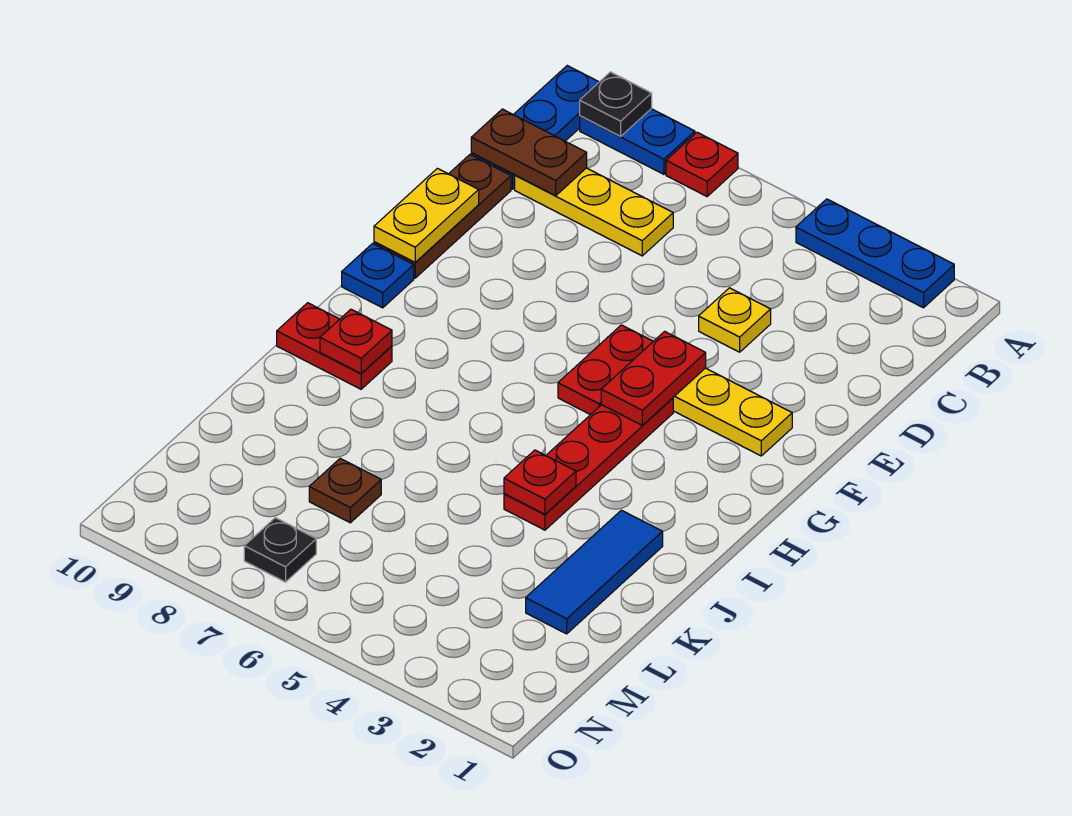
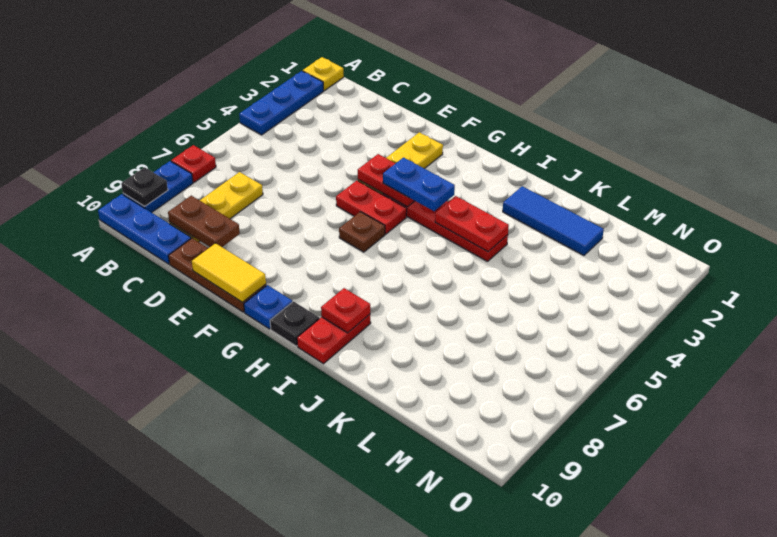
brown 1x2 plate [471,109,587,196] -> brown 1x2 plate turned to [168,196,240,247]
yellow 1x1 plate [699,288,771,352] -> yellow 1x1 plate moved to [303,57,344,91]
yellow 1x2 plate [374,168,479,262] -> yellow 1x2 tile [192,243,266,302]
none -> blue 1x2 plate [383,158,455,211]
red 1x1 plate [504,450,576,514] -> red 1x2 plate [435,196,509,252]
brown 1x1 plate [309,458,381,523] -> brown 1x1 plate moved to [339,212,385,252]
black 1x1 plate [244,518,316,582] -> black 1x1 plate moved to [270,301,319,346]

